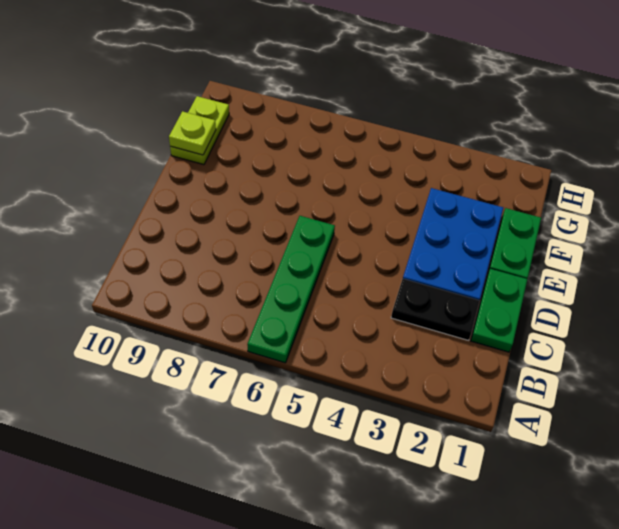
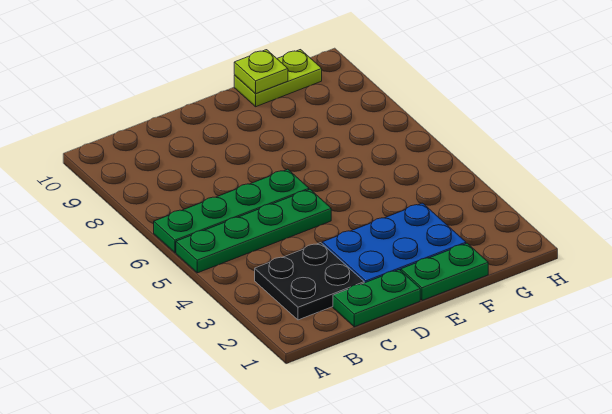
none -> green 1x4 plate [176,189,331,273]
black 1x2 plate [391,279,480,340] -> black 2x2 plate [255,243,364,320]

